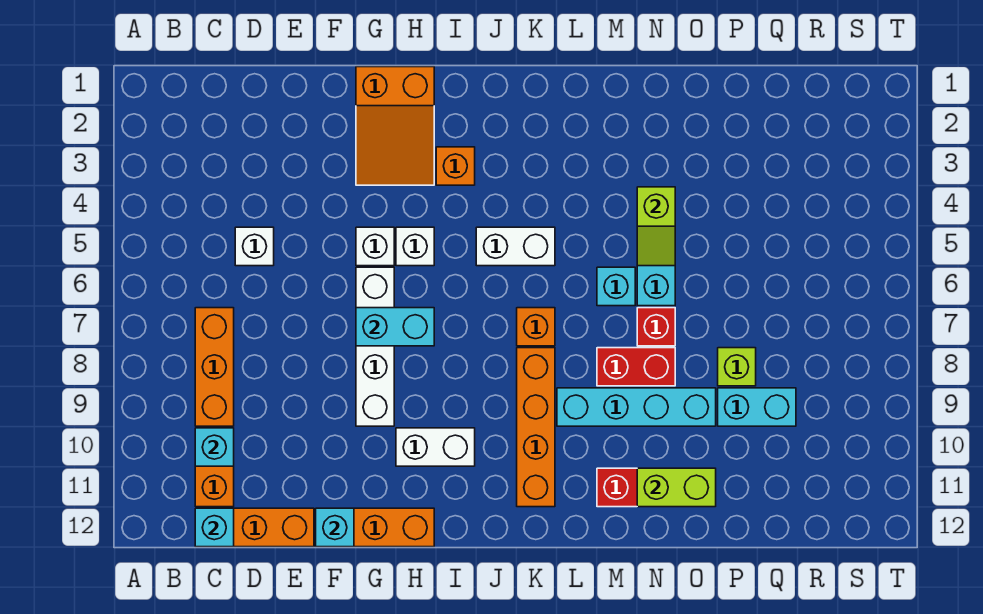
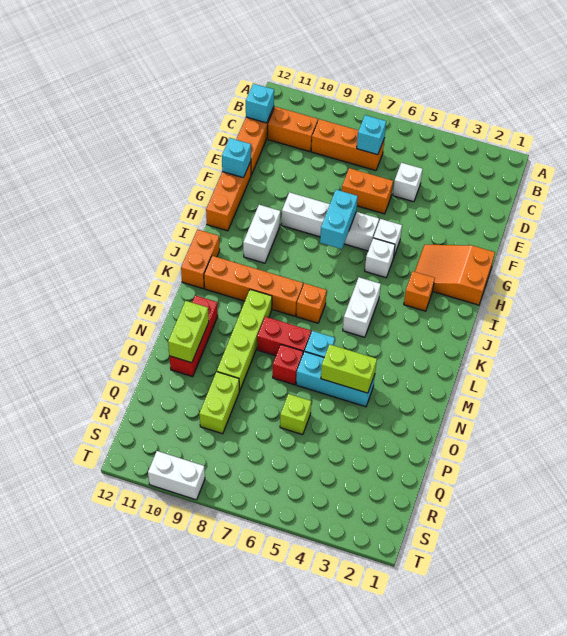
cyan 1x1 brick [195,428,234,466] -> cyan 1x1 brick moved to [357,115,386,155]
none -> orange 1x2 brick [342,168,393,214]
none -> orange 1x2 brick [181,230,220,289]
cyan 1x4 brick [557,388,716,426] -> lime 1x4 brick [217,289,272,391]
red 1x2 brick [597,348,675,386] -> red 1x2 brick turned to [257,317,311,356]
lime 1x2 slope [637,187,675,266] -> lime 1x2 brick [321,344,377,393]
lime 1x1 brick [718,348,756,386] -> lime 1x1 brick moved to [280,394,311,435]
cyan 1x2 brick [718,388,796,426] -> lime 1x2 brick [199,372,239,434]
none -> white 1x2 brick [148,451,205,500]

